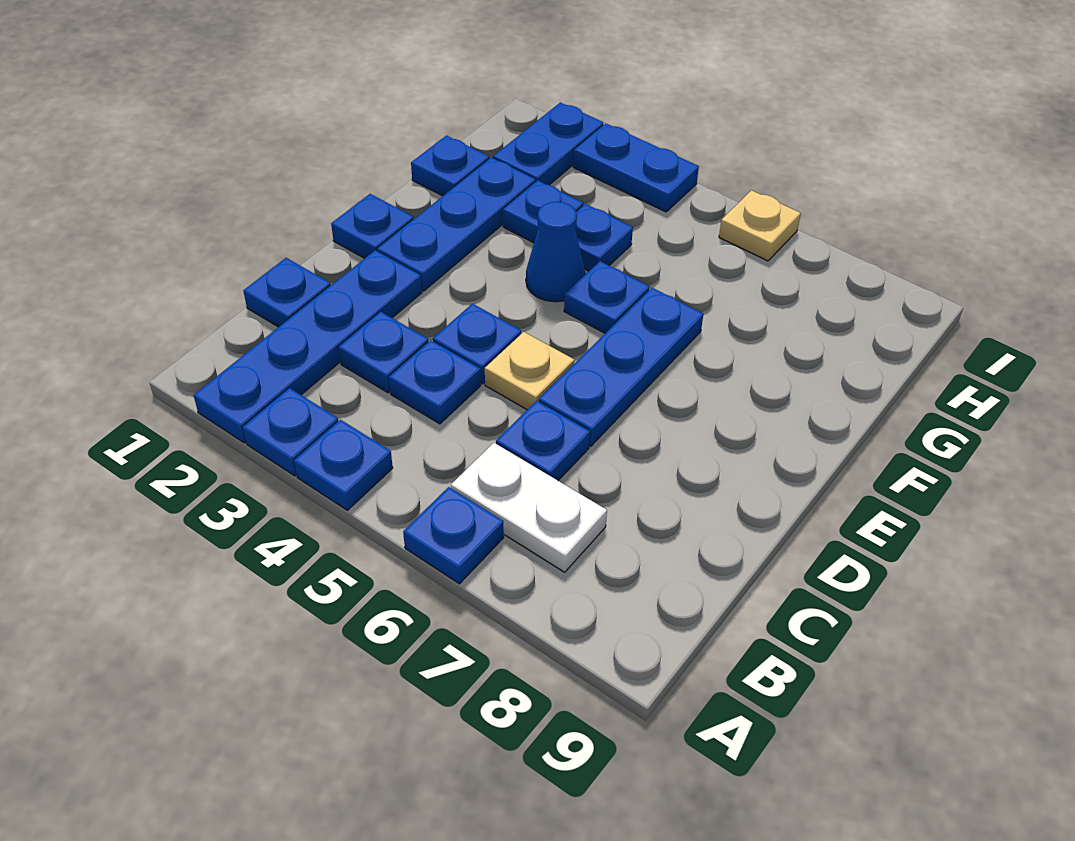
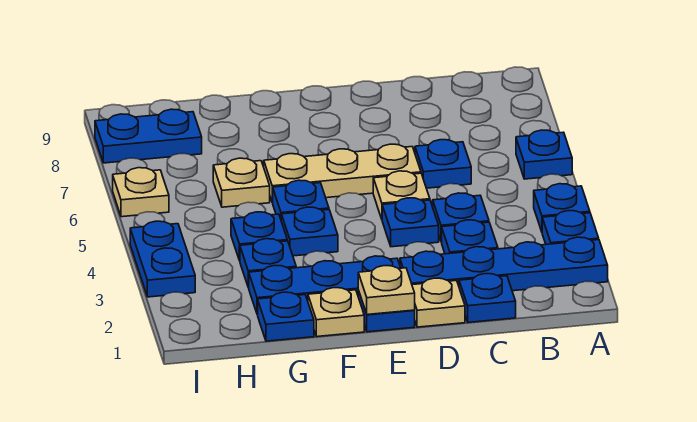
white 1x2 plate [451,443,607,572] -> none
none -> tan 1x1 plate [412,278,465,327]
blue 1x3 plate [539,288,703,446] -> tan 1x3 plate [264,144,421,202]
none -> tan 1x1 plate [358,266,415,315]
none -> tan 1x1 plate [308,288,364,337]
blue 1x1 cone [526,202,585,302] -> blue 1x1 plate [281,207,338,256]
none -> tan 1x1 plate [213,158,270,207]
blue 1x2 plate [493,102,603,185] -> blue 1x2 plate moved to [95,109,202,163]

